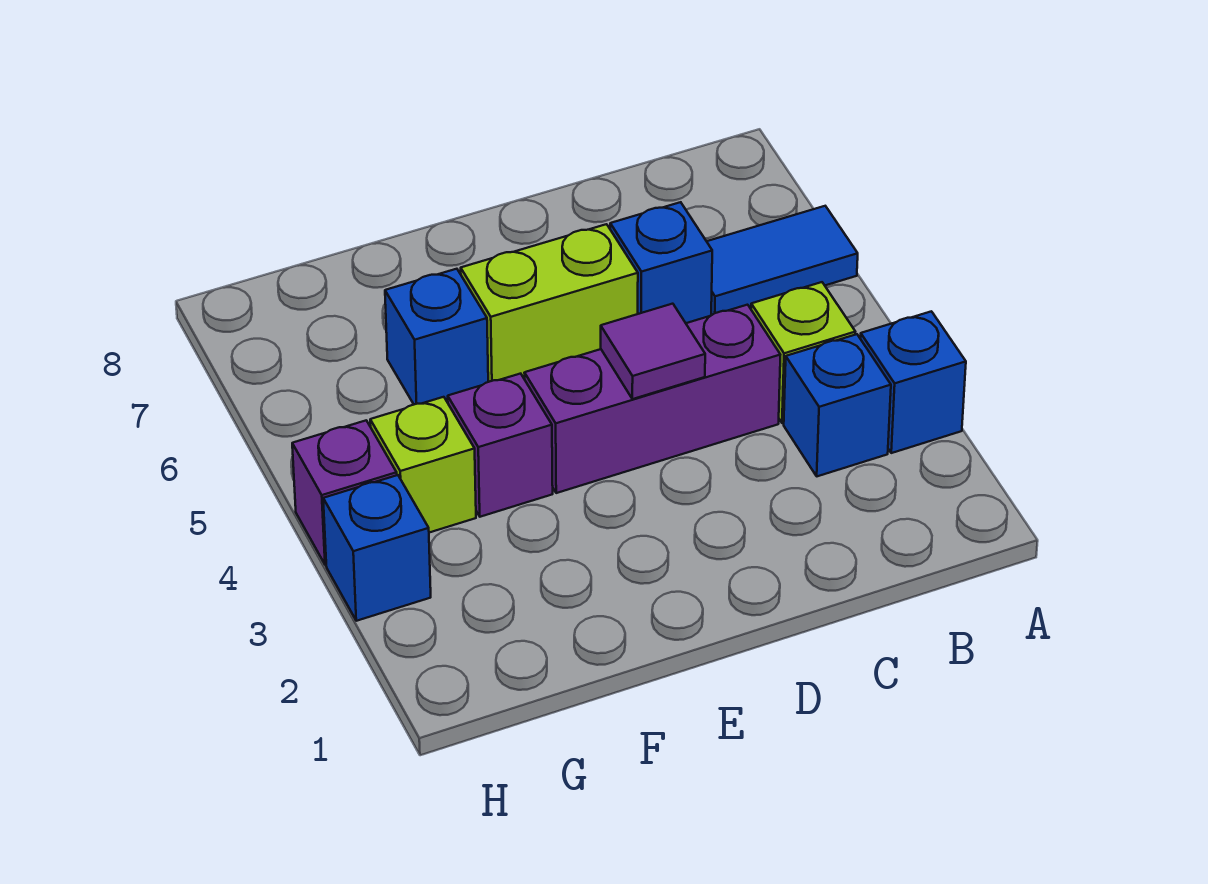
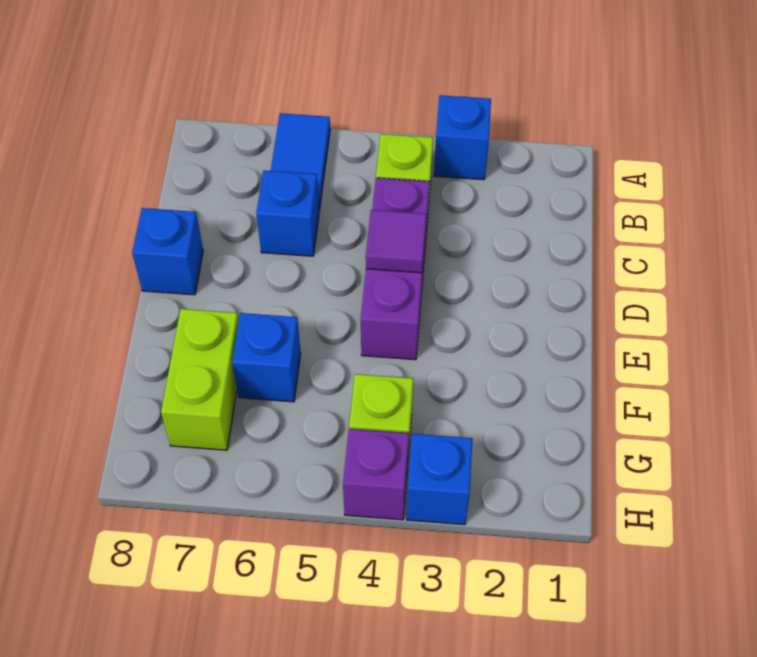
blue 1x1 brick [784,334,891,476] -> blue 1x1 brick moved to [132,208,203,295]
lime 1x2 brick [461,224,638,382] -> lime 1x2 brick moved to [161,309,239,450]
purple 1x1 brick [448,374,553,517] -> none

